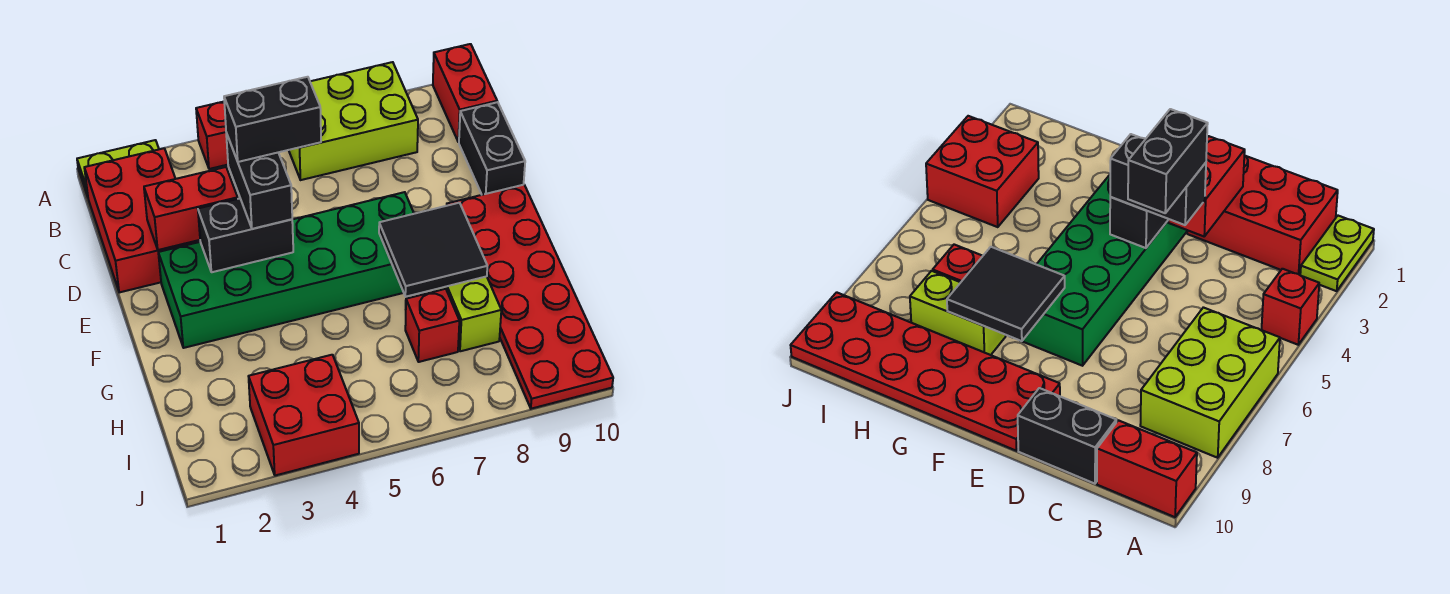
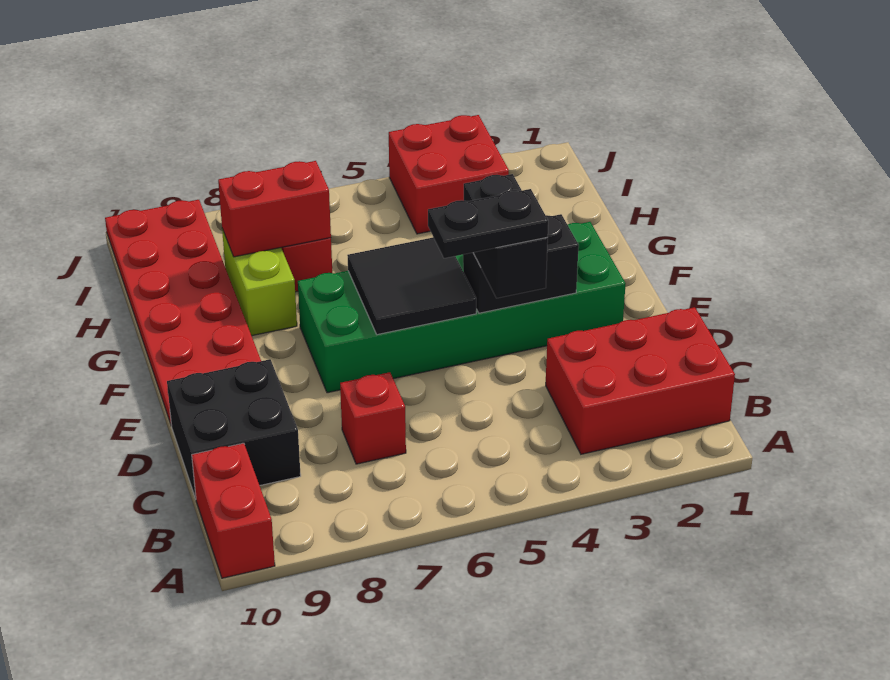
lime 1x2 plate [77,140,159,197] -> none
red 1x1 brick [196,102,228,169] -> red 1x1 brick moved to [340,372,406,464]
lime 2x3 brick [289,62,418,180] -> none
red 2x3 brick [84,148,198,293] -> red 2x3 brick turned to [546,307,735,454]
black 1x2 brick [459,102,525,195] -> black 2x2 brick [167,359,301,499]
red 1x2 brick [144,167,238,250] -> red 1x2 brick moved to [218,161,331,257]
black 1x2 brick [224,77,321,162] -> black 1x2 plate [428,189,548,258]
black 2x2 tile [379,203,487,297] -> black 2x2 tile moved to [347,237,476,335]

